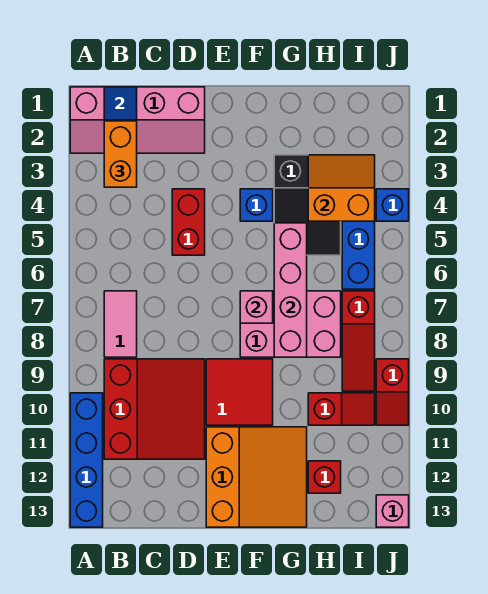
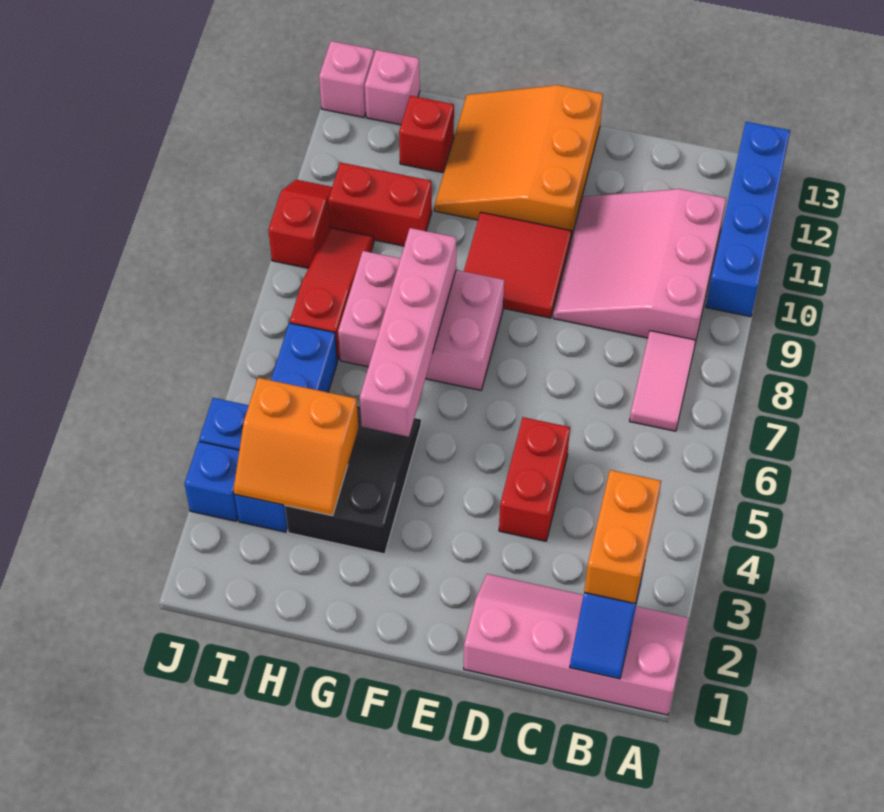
red 3x3 slope [104,359,205,459] -> pink 3x3 slope [553,189,726,343]
blue 1x1 brick [240,189,273,221] -> blue 1x1 brick moved to [185,441,239,521]
pink 1x1 brick [240,291,273,323] -> pink 1x1 brick moved to [365,50,420,125]
red 1x2 slope [308,393,375,425] -> red 1x2 brick [328,162,432,246]

